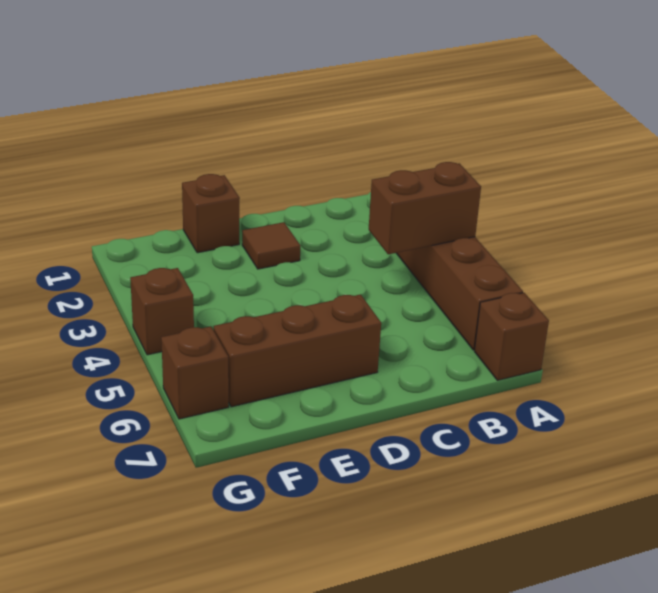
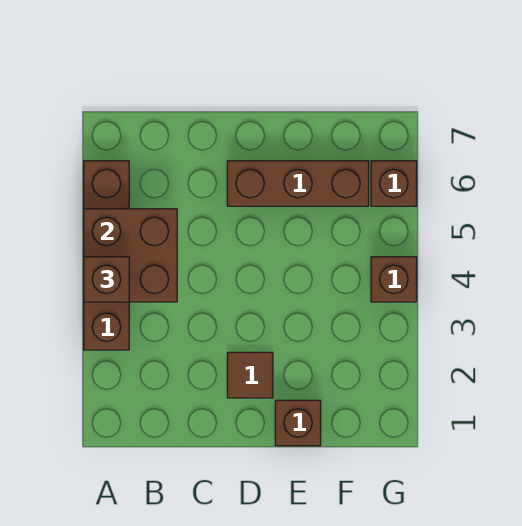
brown 1x2 brick [369,162,481,254] -> brown 2x2 brick [84,209,177,302]
brown 1x1 brick [474,293,549,380] -> brown 1x1 brick moved to [84,257,129,302]

